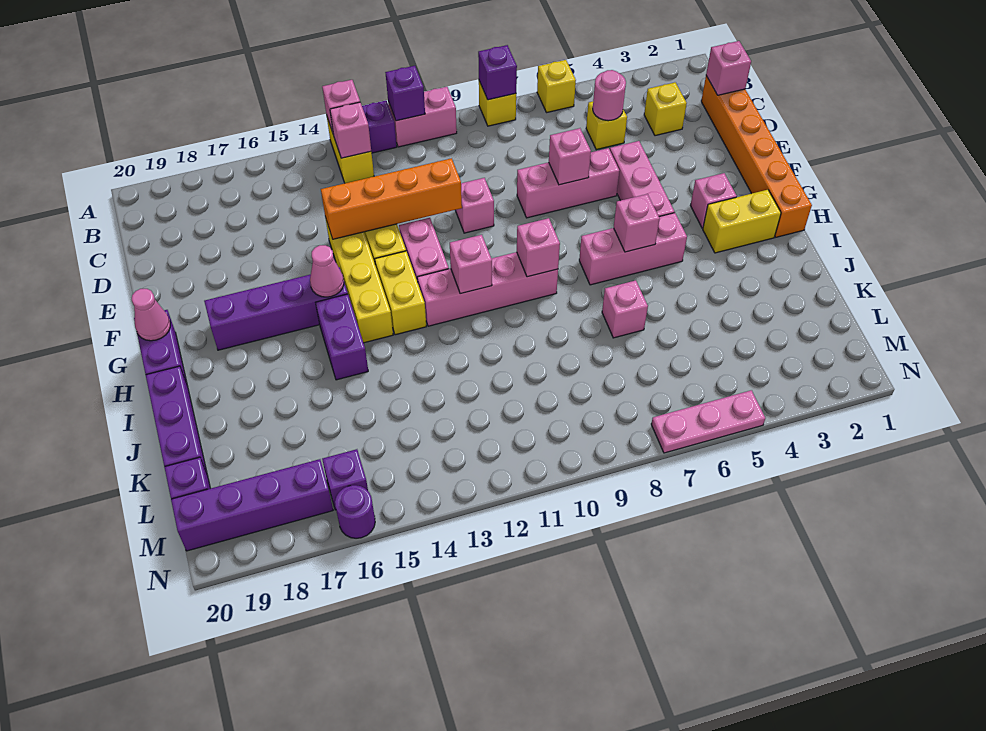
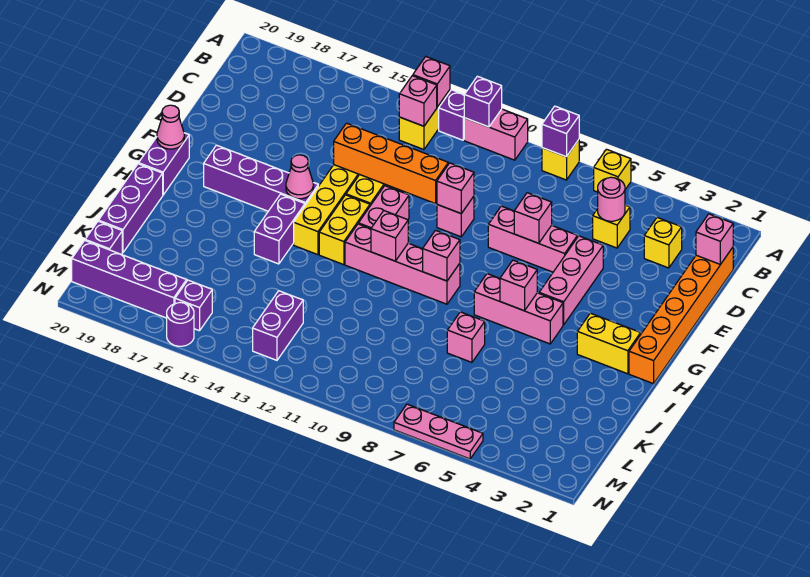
pink 1x1 brick [690,173,737,228] -> pink 1x1 brick moved to [437,163,474,213]
none -> purple 1x2 brick [253,291,303,360]

